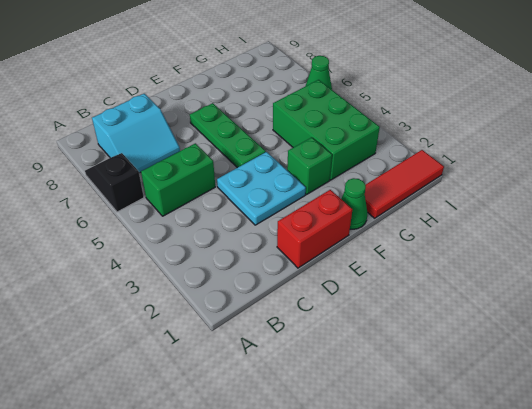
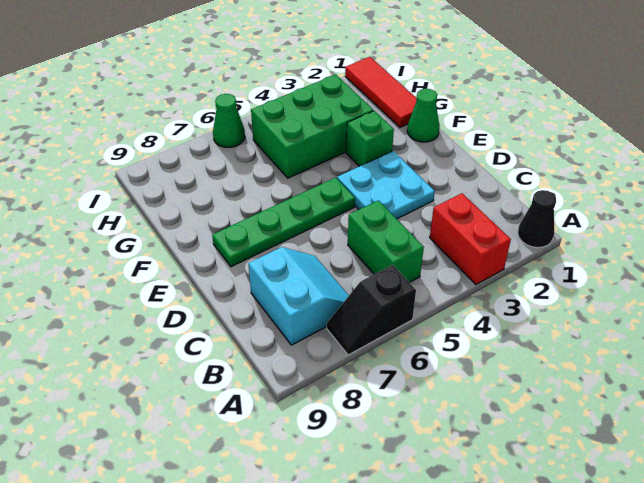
none -> black 1x1 cone [518,190,556,248]
red 1x2 brick [277,190,353,268] -> red 1x2 brick moved to [430,193,511,284]
green 1x3 plate [190,103,266,168] -> green 1x4 plate [212,178,355,267]

